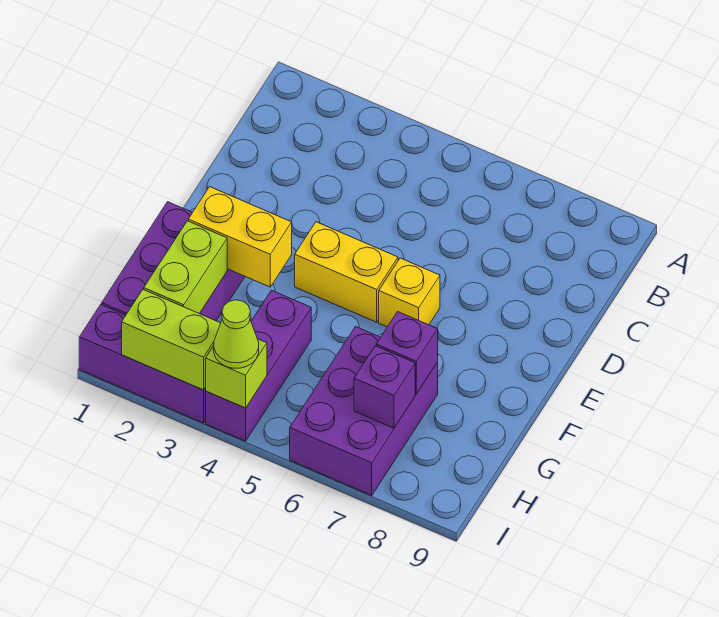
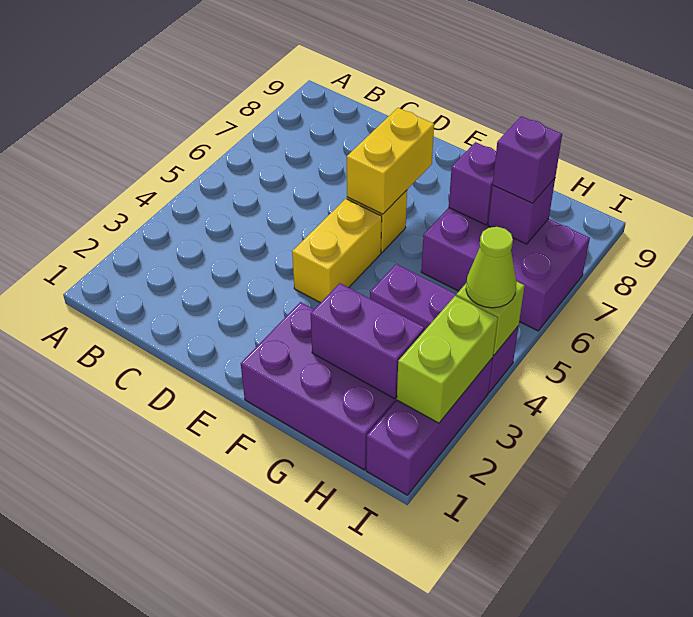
yellow 1x2 brick [188,187,292,287] -> yellow 1x2 brick moved to [347,108,434,214]
lime 1x2 brick [144,221,227,314] -> purple 1x2 brick [311,283,424,399]
none -> purple 1x1 brick [493,116,562,203]

